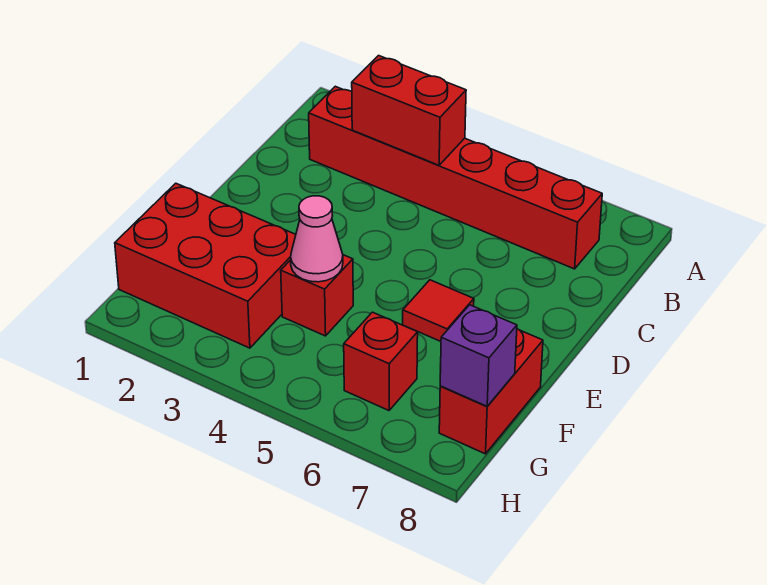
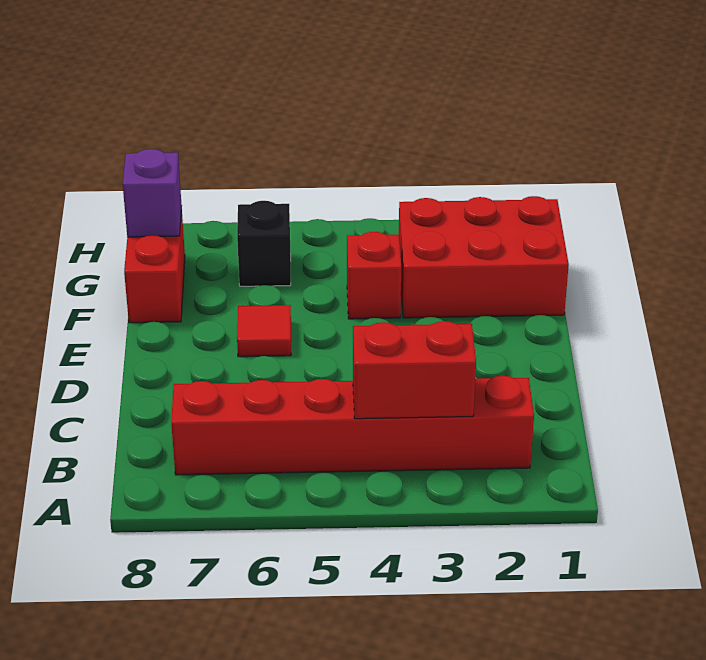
pink 1x1 cone [291,196,343,282] -> none
red 1x1 brick [344,312,418,411] -> black 1x1 brick [237,201,291,286]

